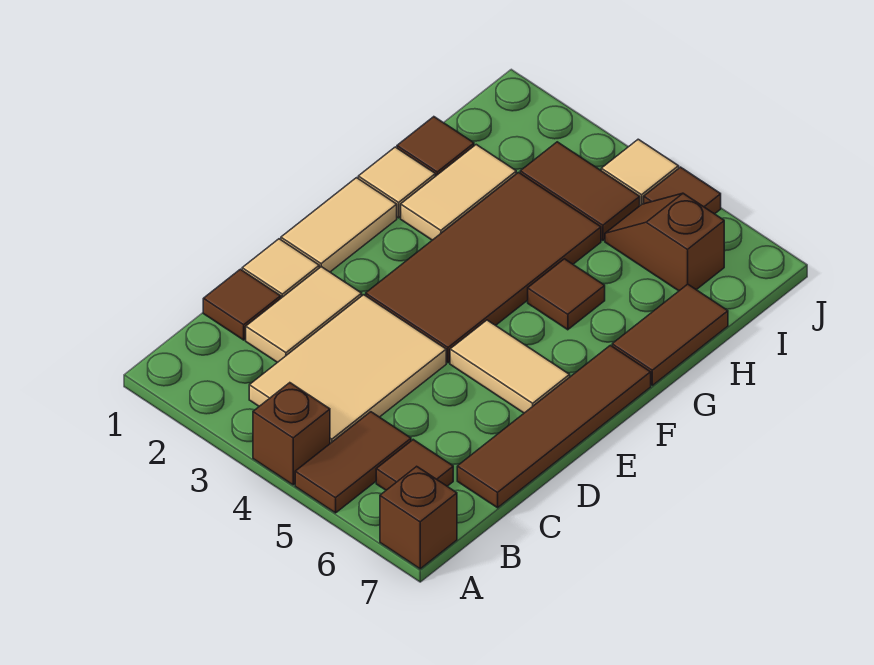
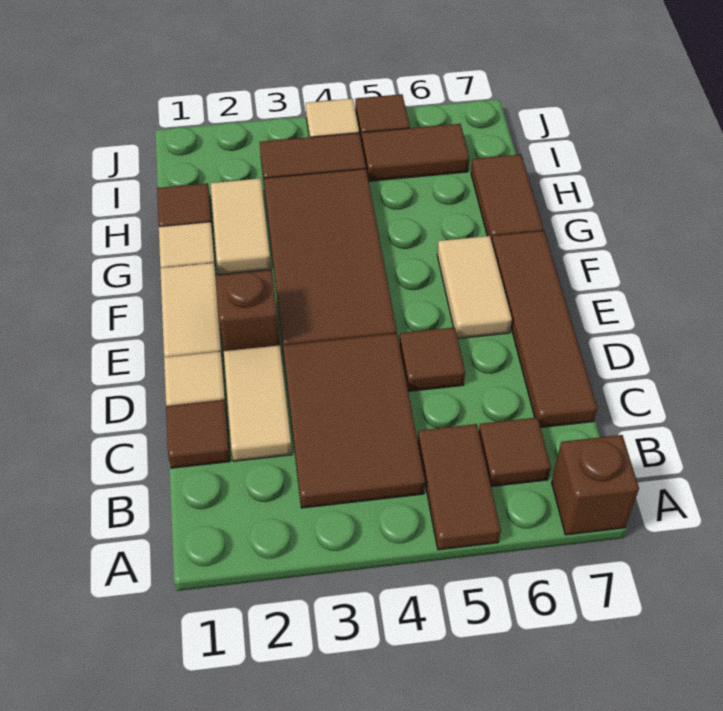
brown 1x1 brick [253,383,330,485] -> brown 1x1 brick moved to [216,270,280,351]
tan 2x3 tile [249,295,446,443] -> brown 2x3 tile [283,333,425,508]
tan 1x2 tile [450,320,570,413] -> tan 1x2 tile turned to [437,236,512,338]
brown 1x1 tile [528,259,605,330] -> brown 1x1 tile moved to [400,327,465,391]
brown 1x2 slope [605,193,724,291] -> brown 1x2 tile [362,124,469,181]

